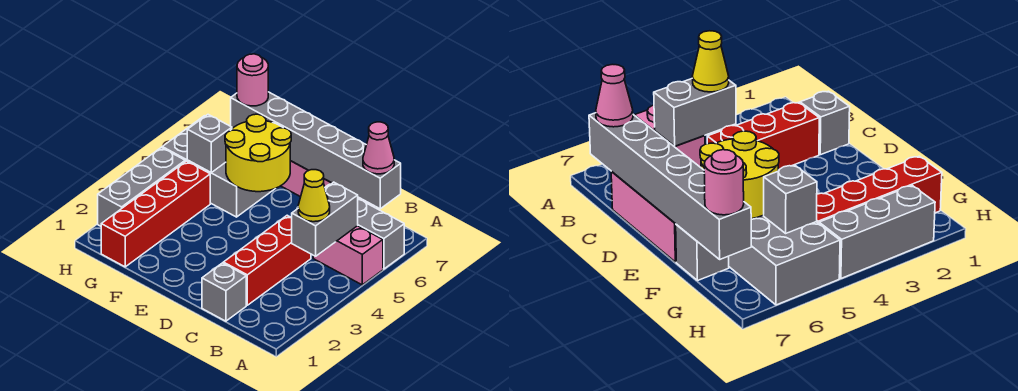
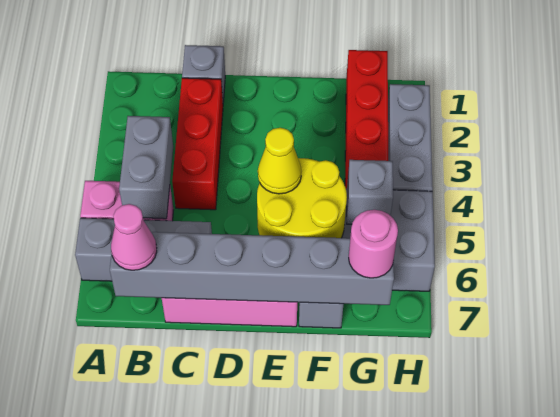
yellow 1x1 cone [298,170,330,222] -> yellow 1x1 cone moved to [258,128,301,194]

